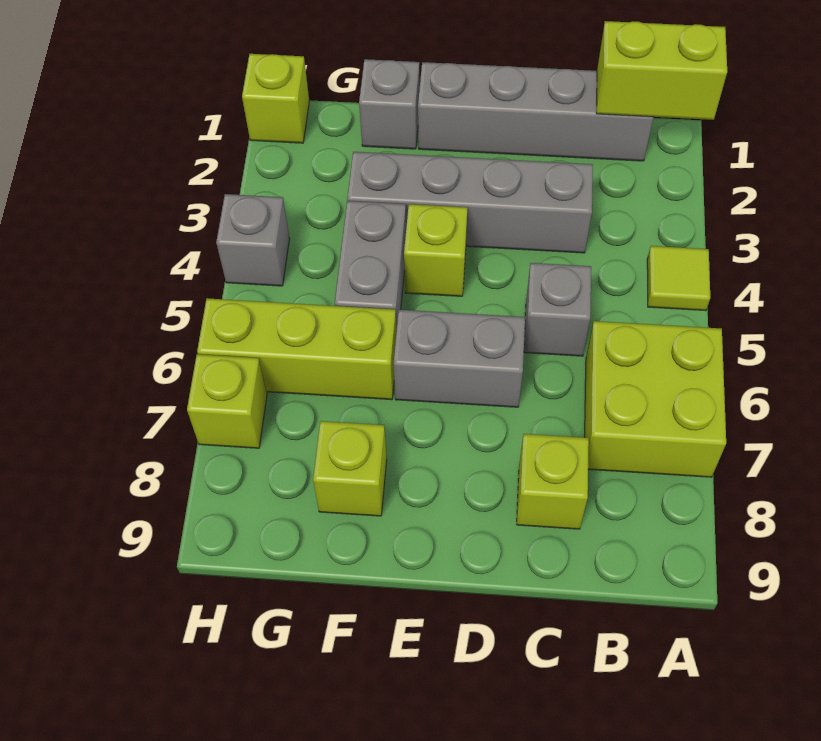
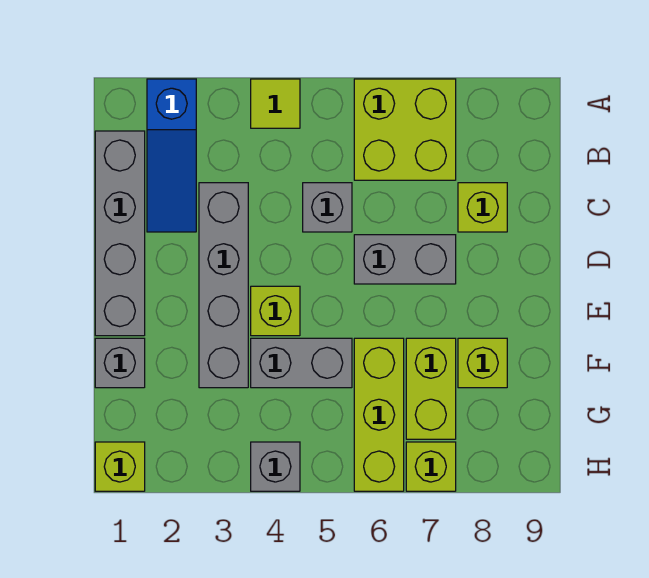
lime 1x2 brick [596,21,727,120] -> lime 1x2 brick moved to [406,338,456,439]
none -> blue 1x3 slope [147,79,196,232]
grey 1x2 brick [394,310,525,407] -> grey 1x2 brick turned to [354,235,456,284]

